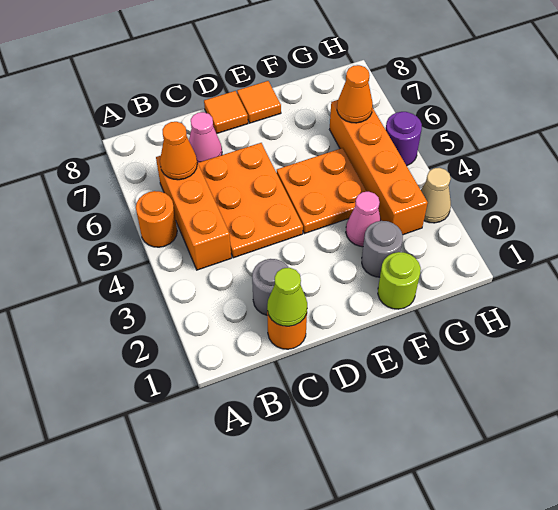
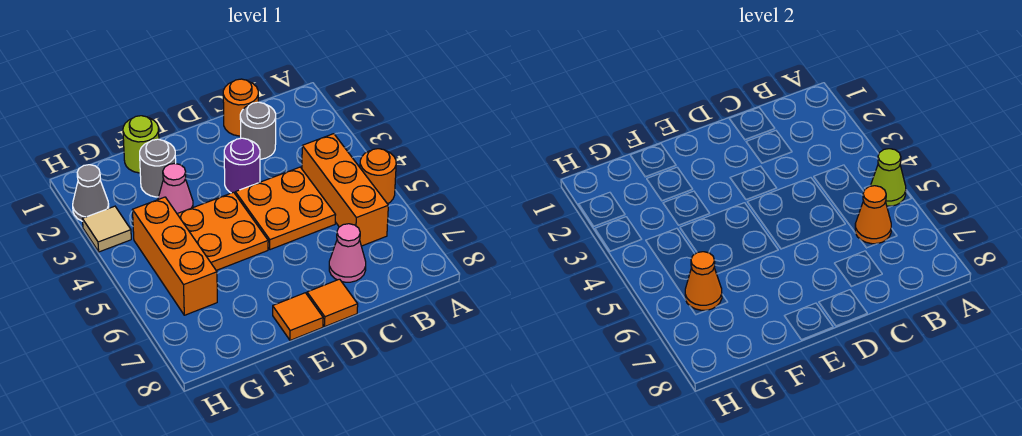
lime 1x1 cone [267,268,307,326] -> lime 1x1 cone moved to [870,149,906,206]
orange 2x3 plate [198,143,303,258] -> orange 2x2 plate [235,167,335,250]
orange 1x4 brick [330,100,428,235] -> orange 1x3 brick [133,197,217,315]
none -> grey 1x1 cone [73,165,109,221]
tan 1x1 cone [421,168,451,223] -> tan 1x1 tile [83,206,131,252]
purple 1x1 round brick [386,112,422,166] -> purple 1x1 round brick moved to [224,138,260,193]

